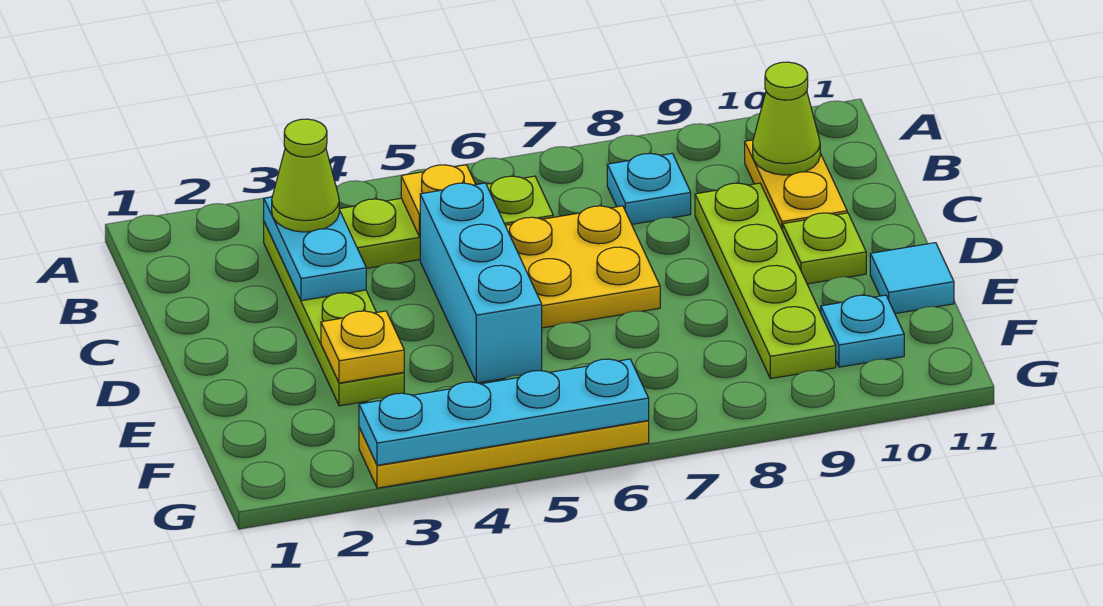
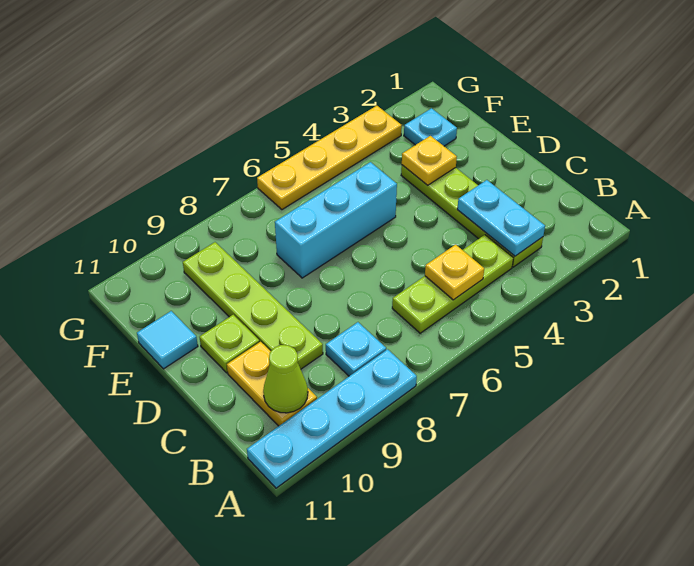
lime 1x1 cone [272,119,339,232] -> none
cyan 1x3 brick [420,183,542,383] -> cyan 1x3 brick turned to [275,162,397,278]
yellow 2x2 plate [505,206,660,328] -> none
cyan 1x1 plate [821,295,904,367] -> cyan 1x1 plate moved to [404,108,457,146]
cyan 1x4 plate [359,359,649,465] -> cyan 1x4 plate moved to [247,349,417,488]

